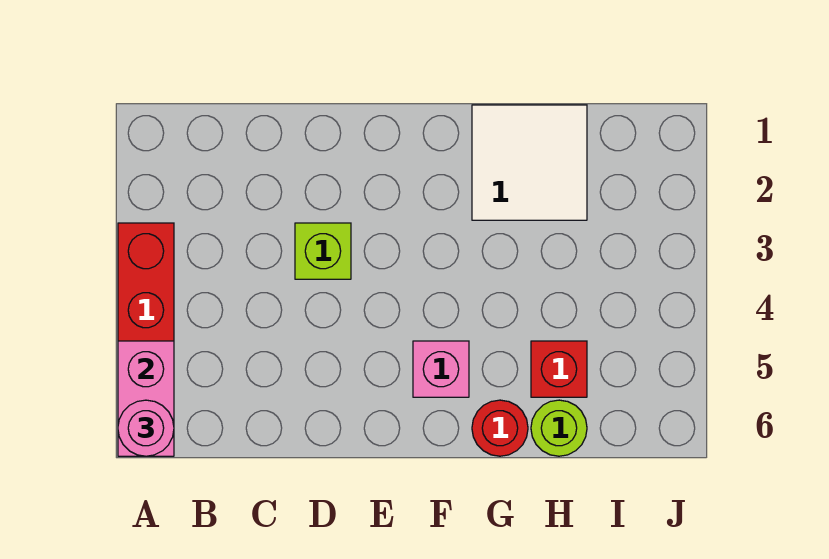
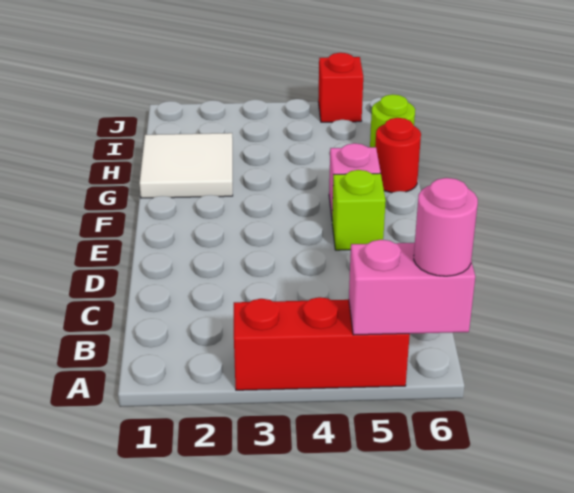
lime 1x1 brick [295,223,351,279] -> lime 1x1 brick moved to [332,170,386,250]
red 1x1 brick [531,341,587,397] -> red 1x1 brick moved to [318,53,363,122]

